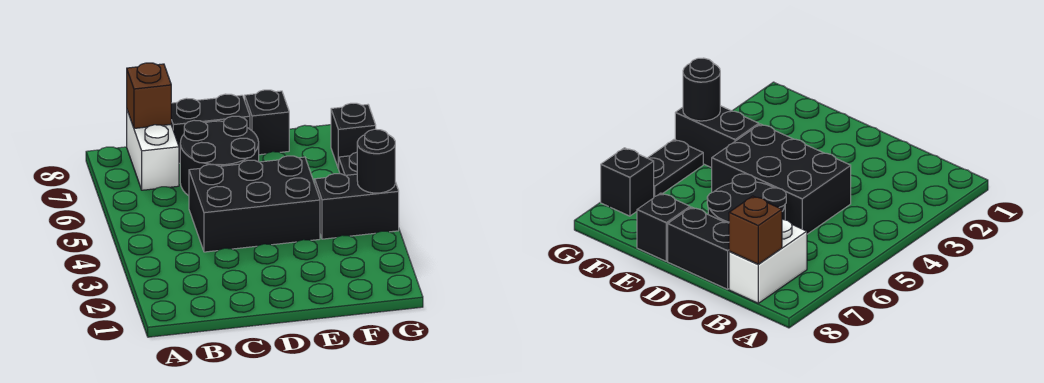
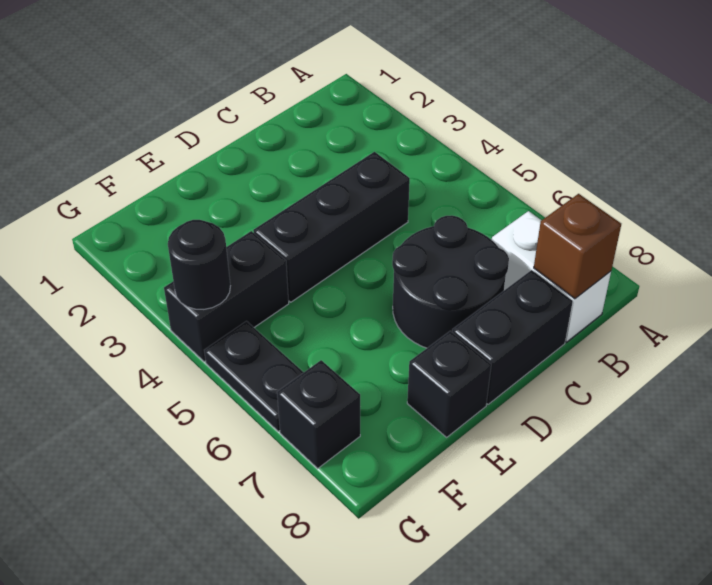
black 2x3 brick [189,156,320,252] -> black 1x3 brick [253,152,410,302]

